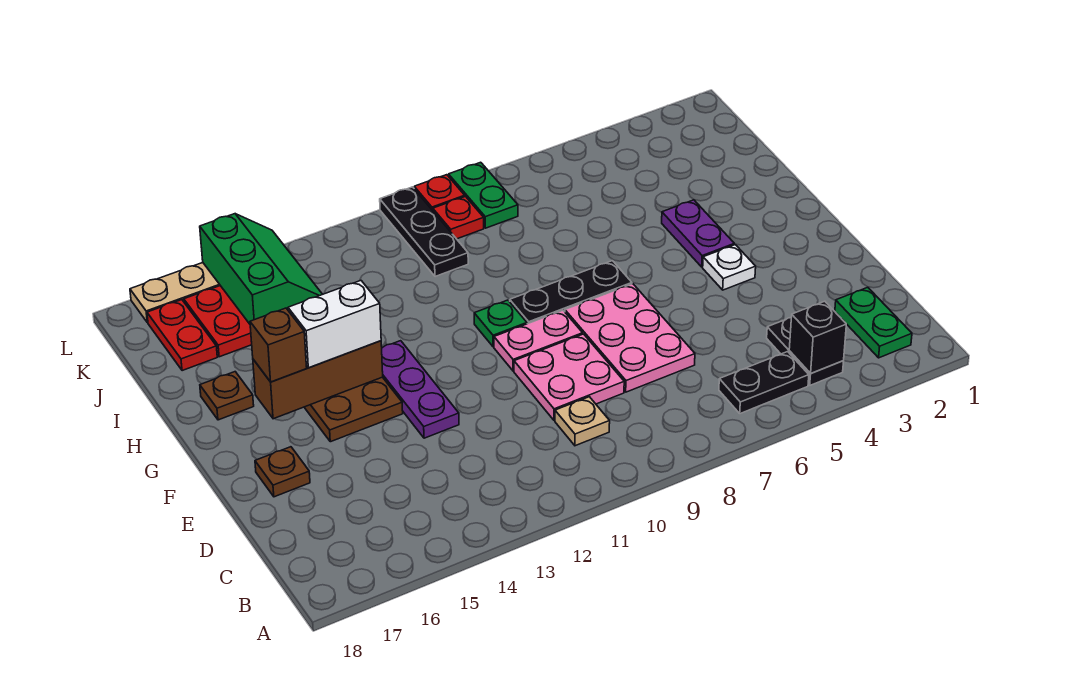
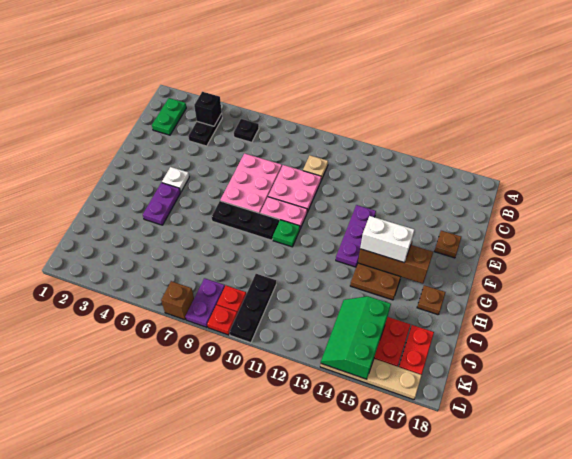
black 1x2 plate [719,352,809,414] -> black 1x1 plate [234,119,259,142]
brown 1x1 brick [250,308,307,382] -> brown 1x1 brick moved to [161,281,194,320]
green 1x2 plate [449,162,518,228] -> purple 1x2 plate [186,278,225,327]

